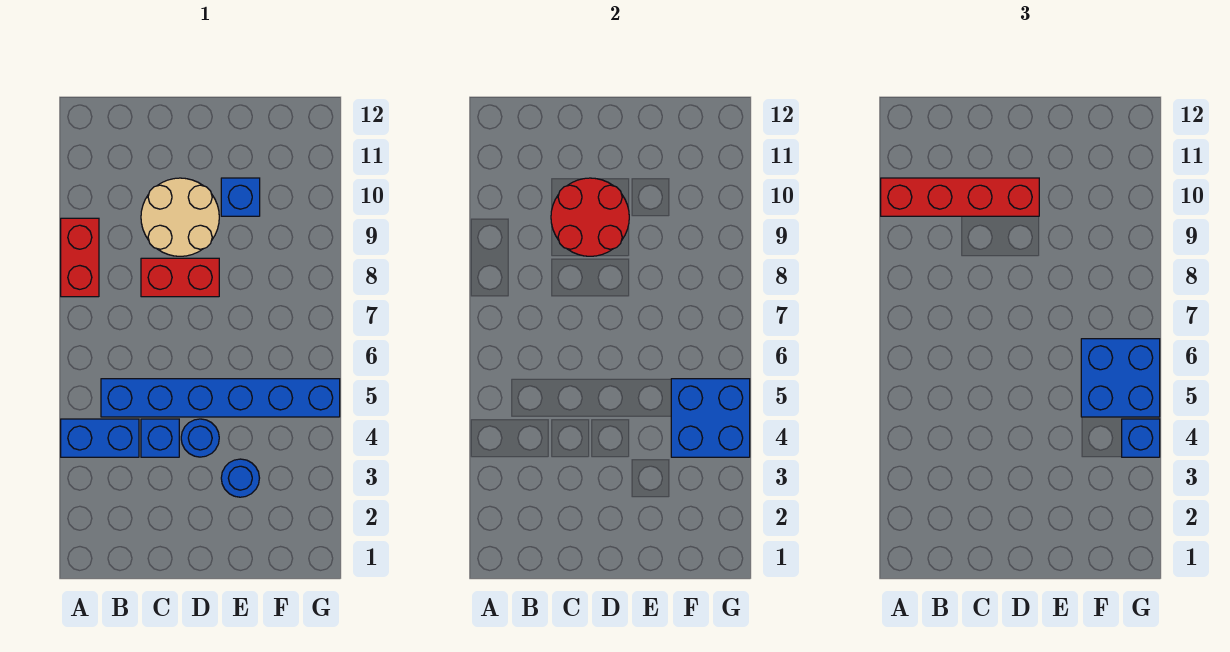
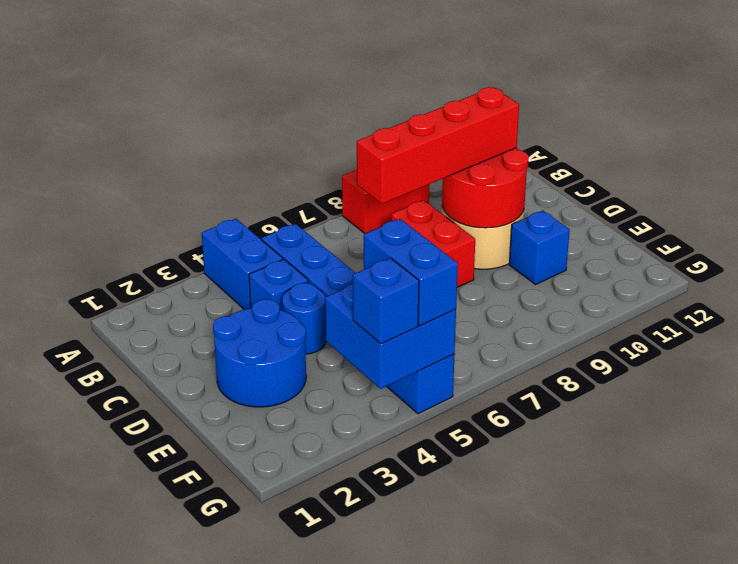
red 1x4 brick [881,178,1039,216] -> red 1x4 brick turned to [357,87,519,204]
blue 1x1 round brick [221,459,259,497] -> blue 2x2 round brick [213,299,306,407]
blue 2x2 brick [1081,339,1160,417] -> blue 1x2 brick [364,219,458,326]

